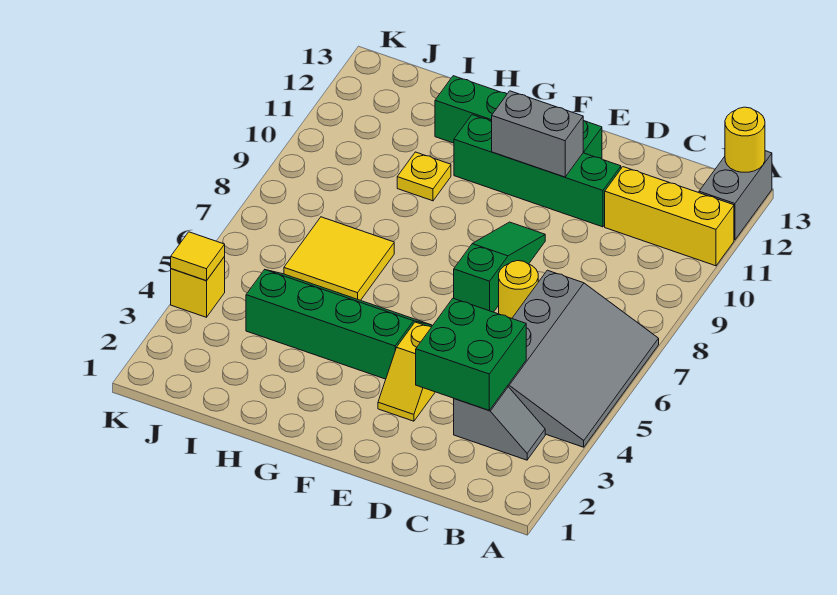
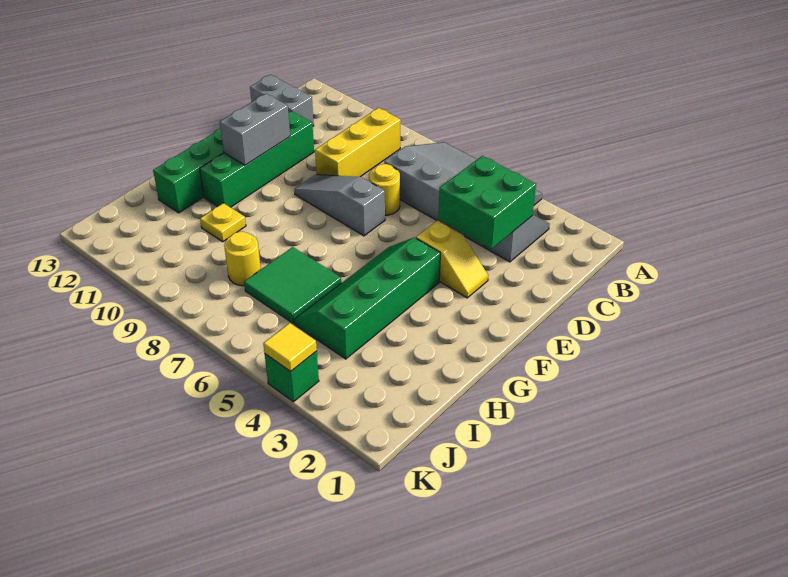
yellow 1x3 brick [605,167,734,266] -> yellow 1x3 brick moved to [315,108,401,177]
grey 1x2 brick [699,151,772,240] -> grey 1x2 brick moved to [250,75,314,126]
yellow 1x1 round brick [725,107,765,172] -> yellow 1x1 round brick moved to [224,232,261,286]
green 1x3 slope [454,222,545,312] -> grey 1x3 slope [294,175,385,236]
yellow 2x2 tile [284,217,394,300] -> green 2x2 tile [244,247,341,324]
yellow 1x1 brick [171,257,225,317] -> green 1x1 brick [265,351,319,402]

